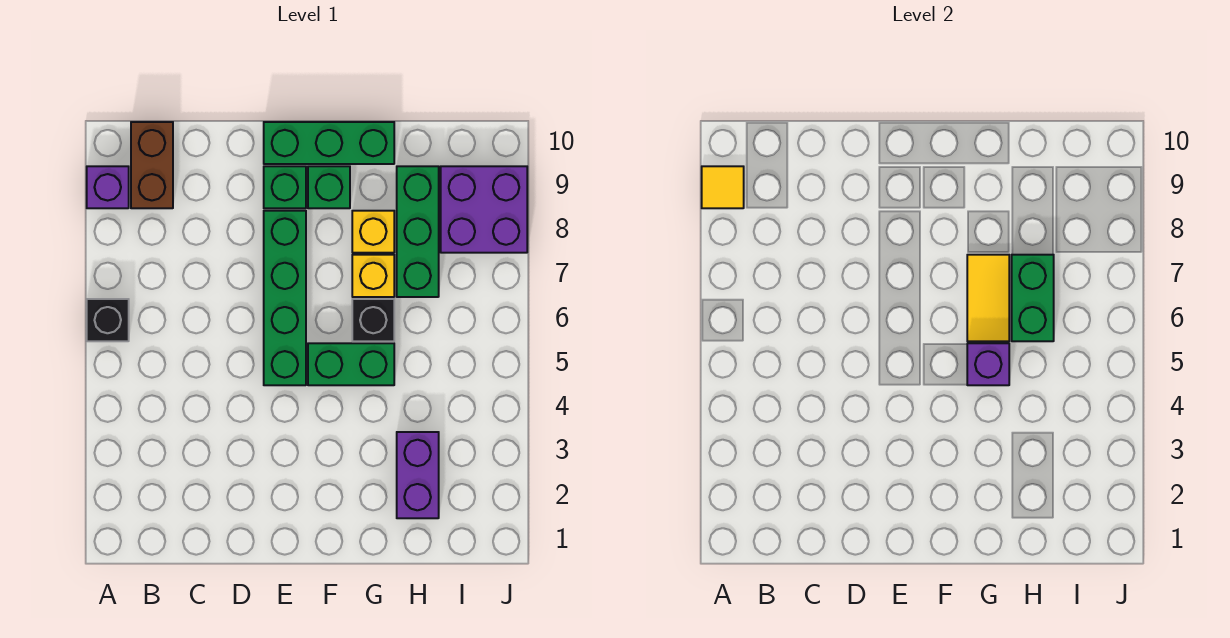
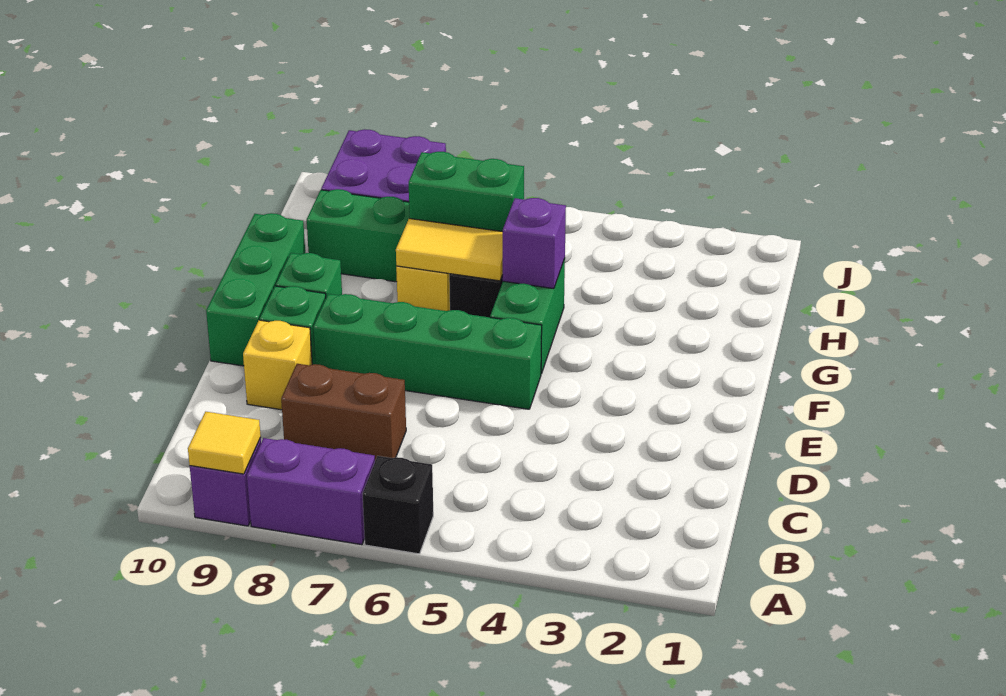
brown 1x2 brick [131,122,173,208] -> brown 1x2 brick moved to [281,364,406,461]
yellow 1x1 brick [352,211,394,253] -> yellow 1x1 brick moved to [243,320,312,410]
purple 1x2 brick [397,432,439,518] -> purple 1x2 brick moved to [247,438,375,545]

